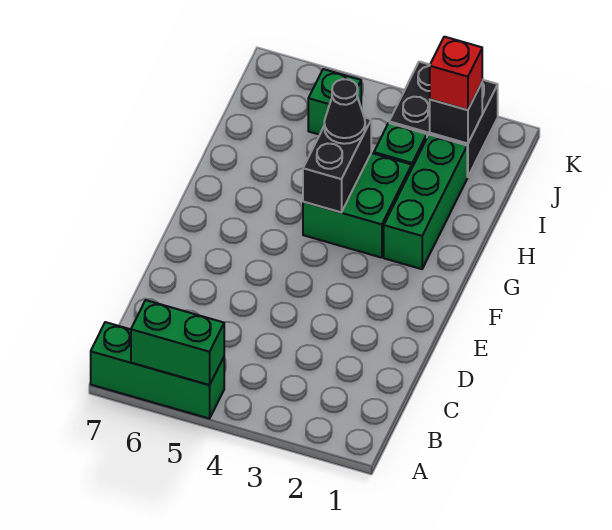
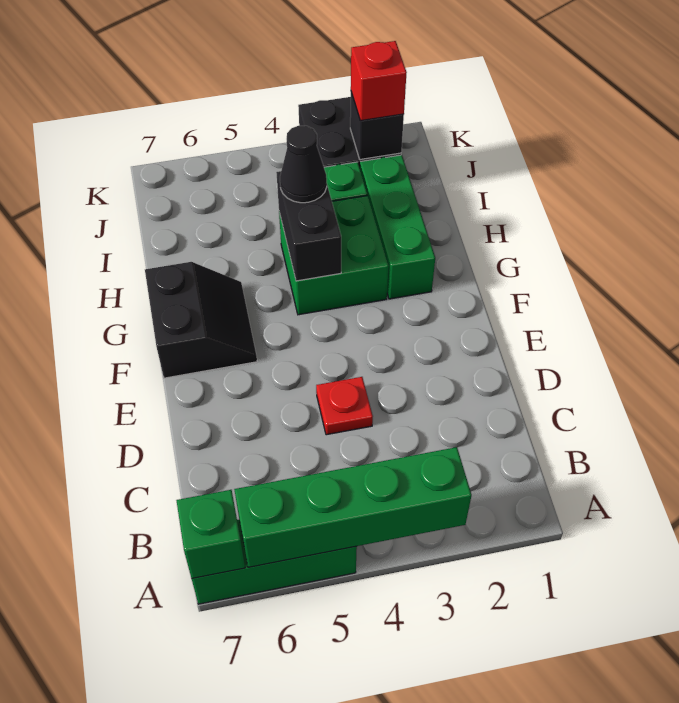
green 1x2 brick [131,300,224,385] -> green 1x4 brick [234,447,472,567]
none -> red 1x1 plate [316,377,373,435]
none -> black 2x2 slope [145,262,257,378]
green 1x1 brick [308,69,361,135] -> green 1x1 brick moved to [176,490,245,579]

